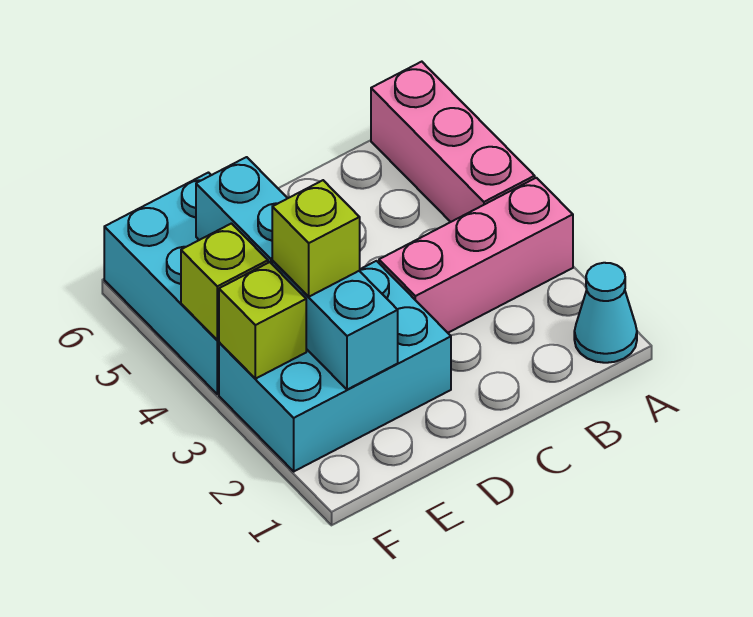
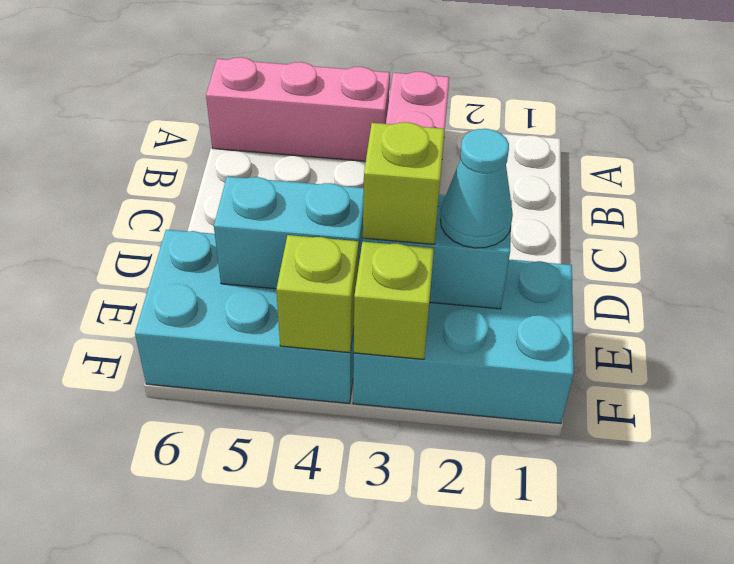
cyan 1x1 cone [574,263,637,363] -> cyan 1x1 cone moved to [440,129,513,248]
cyan 2x3 brick [219,261,451,471] -> cyan 2x3 brick turned to [353,259,574,424]

